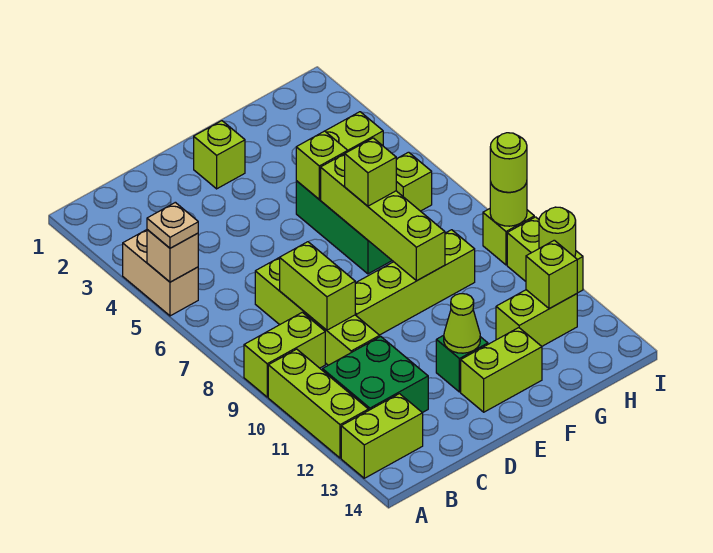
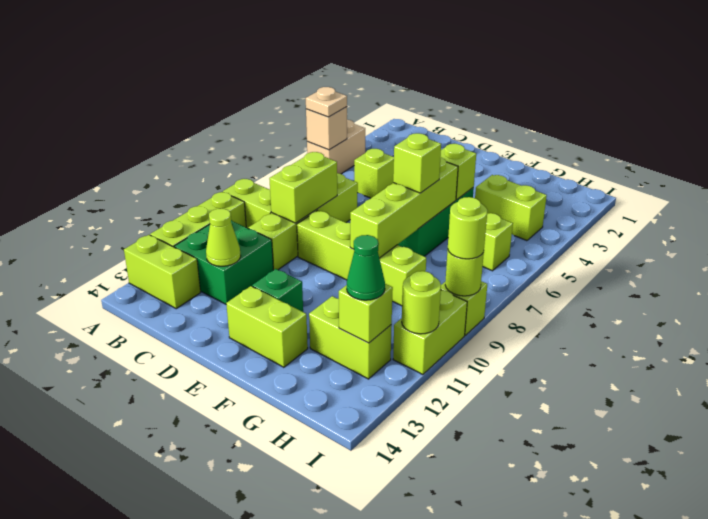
lime 1x1 brick [194,121,245,189] -> lime 1x1 brick moved to [354,149,394,198]
lime 1x1 cone [444,294,480,353] -> lime 1x1 cone moved to [206,208,241,266]
none -> green 1x1 cone [347,235,385,300]

